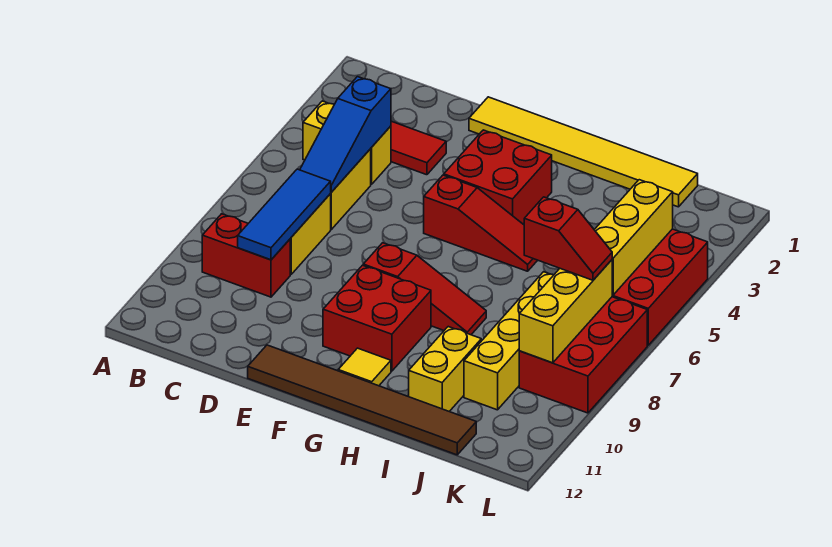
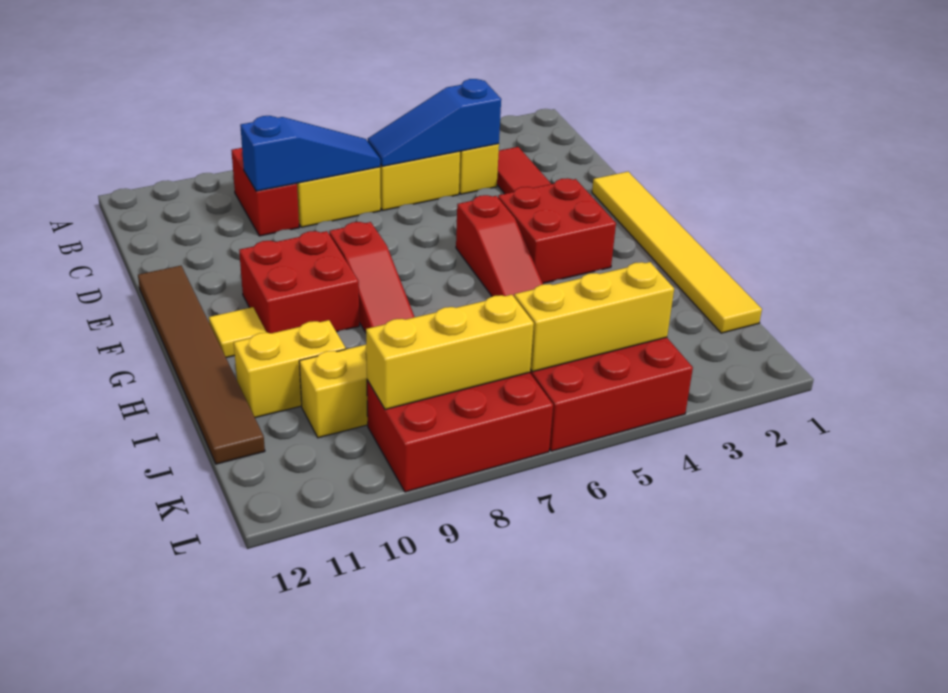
blue 1x3 tile [238,169,331,260] -> blue 1x3 slope [240,116,380,191]
red 1x2 slope [524,197,612,280] -> none

